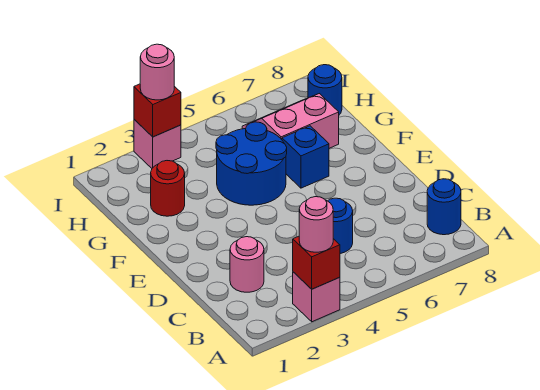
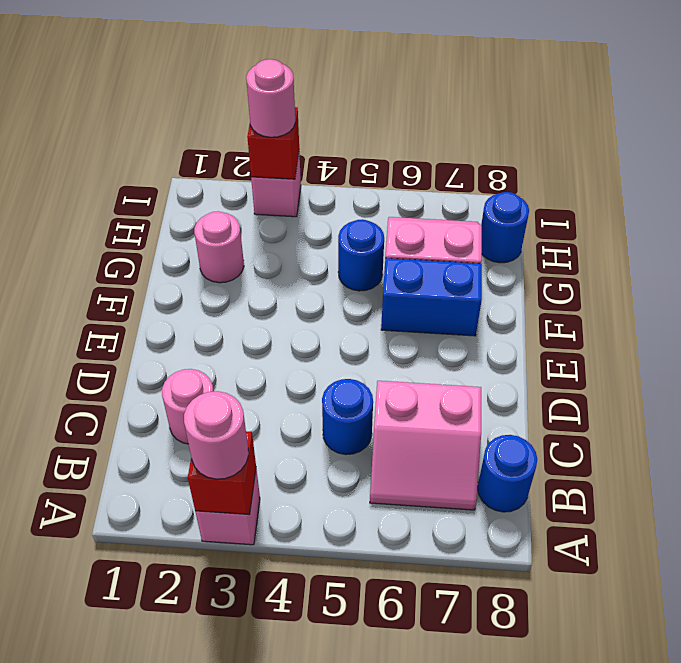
none -> pink 2x2 slope [370,381,481,510]
blue 2x2 round brick [216,122,287,205] -> blue 1x1 round brick [338,219,384,291]
blue 1x1 brick [282,126,329,188] -> blue 1x2 brick [381,258,482,336]
red 1x1 round brick [151,161,185,216] -> pink 1x1 round brick [194,211,244,283]

